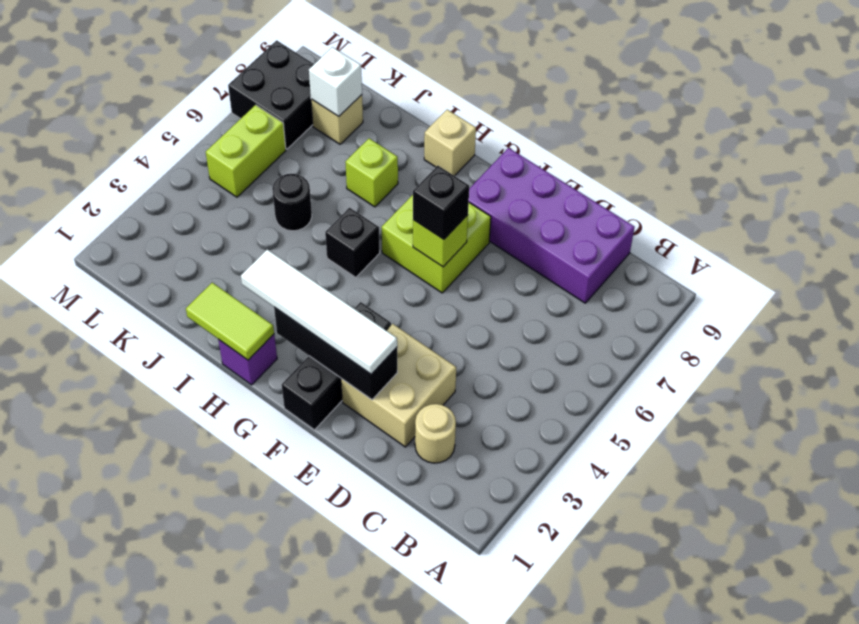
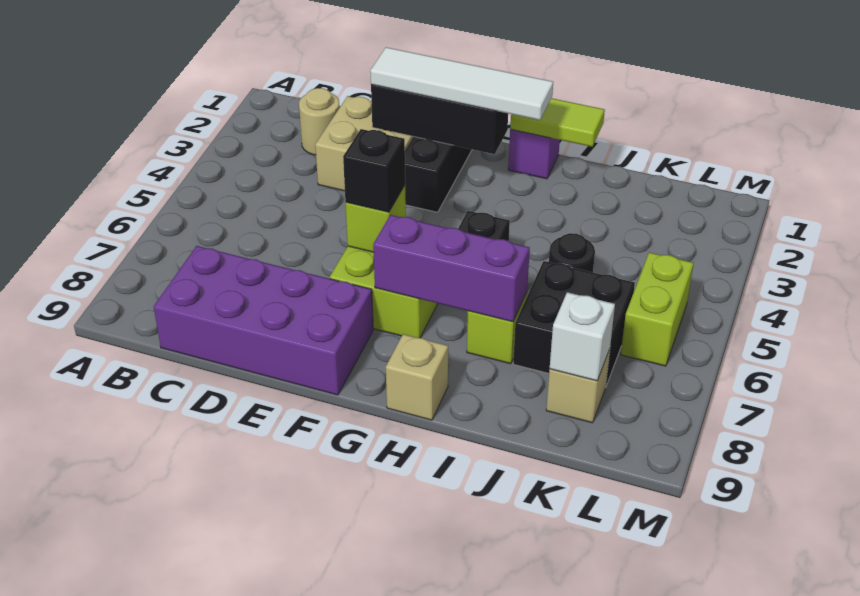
none -> purple 1x3 brick [373,215,530,322]
black 2x2 brick [228,40,314,149] -> black 2x2 brick moved to [513,261,635,388]

